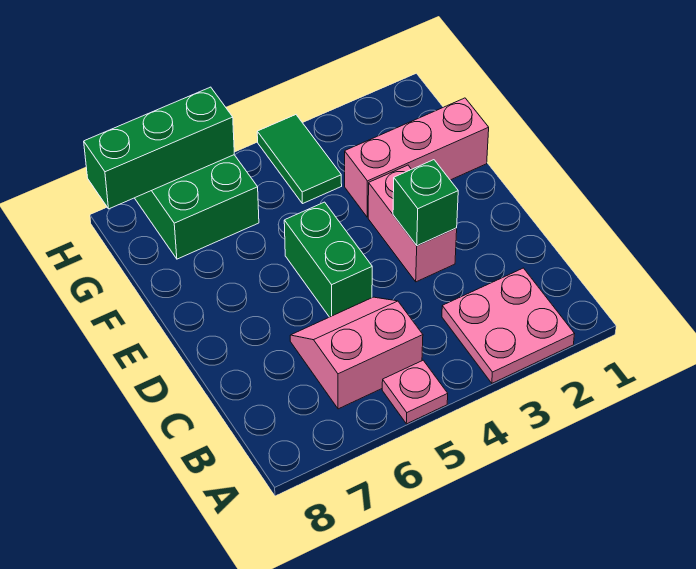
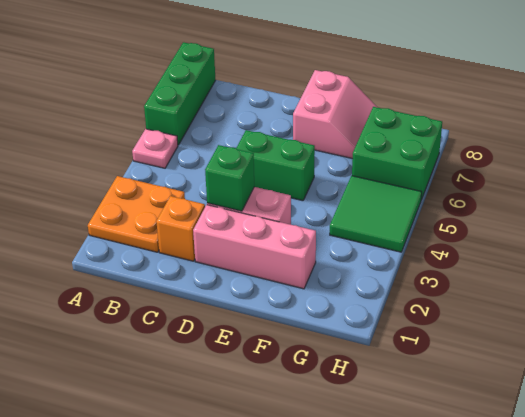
pink 2x2 plate [442,268,574,383] -> orange 2x2 plate [88,176,185,252]
pink 2x2 slope [290,297,423,409] -> pink 2x2 slope moved to [293,70,377,159]
none -> orange 1x1 brick [156,196,205,261]
pink 1x3 brick [345,98,489,217] -> pink 1x3 brick turned to [193,205,316,289]
green 1x2 tile [257,115,342,204] -> green 2x2 tile [330,176,422,252]
green 1x3 brick [84,87,234,209] -> green 1x3 brick moved to [144,42,215,145]

